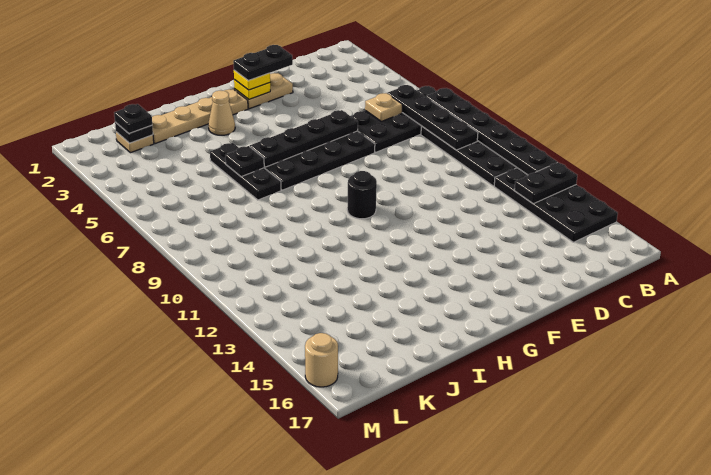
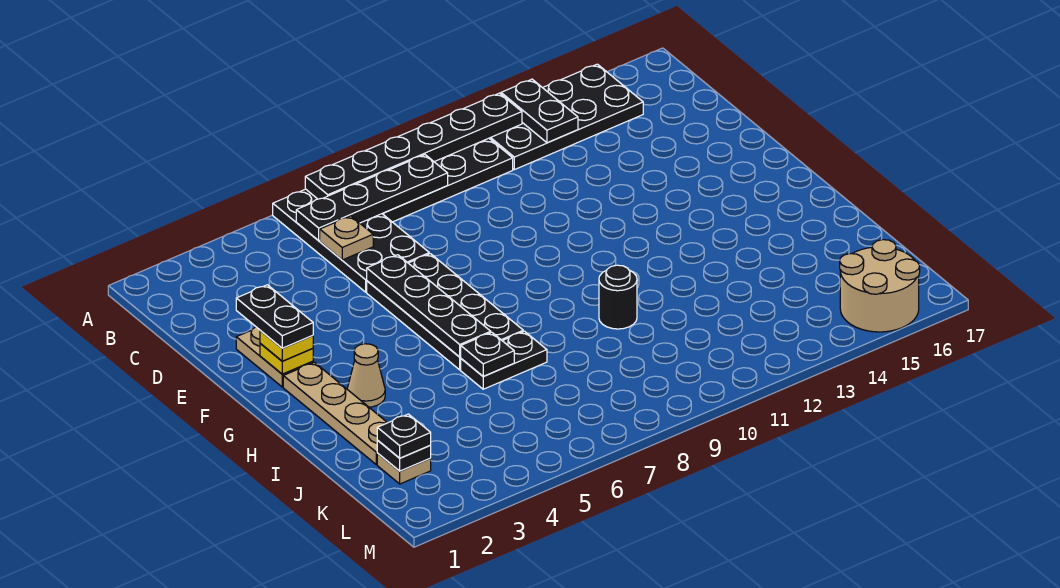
black 1x1 round brick [347,171,377,219] -> black 1x1 round brick moved to [599,265,637,329]
black 1x3 plate [210,143,281,200] -> black 1x2 plate [461,331,547,389]
tan 1x1 round brick [305,333,338,387] -> tan 2x2 round brick [840,240,920,332]

